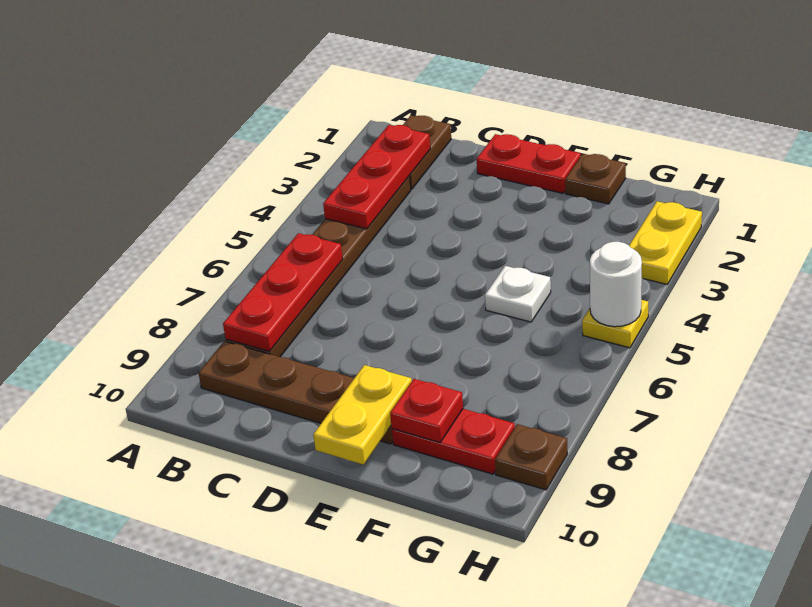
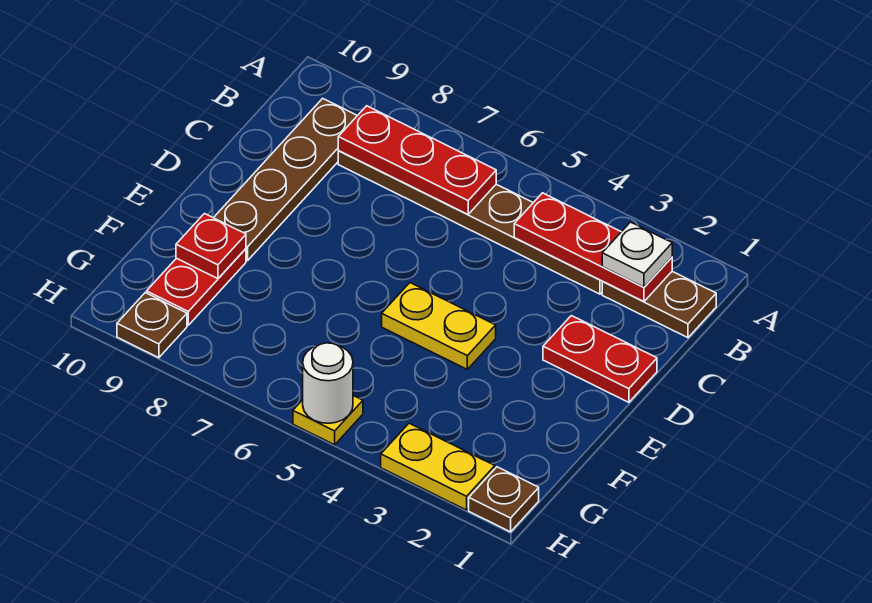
red 1x2 plate [477,134,581,193] -> red 1x2 plate turned to [543,316,657,402]
yellow 1x2 plate [313,365,412,465] -> yellow 1x2 plate moved to [382,283,496,369]
brown 1x1 plate [565,154,626,204] -> brown 1x1 plate moved to [469,467,539,532]
white 1x1 plate [485,266,551,322] -> white 1x1 plate moved to [602,222,672,287]

